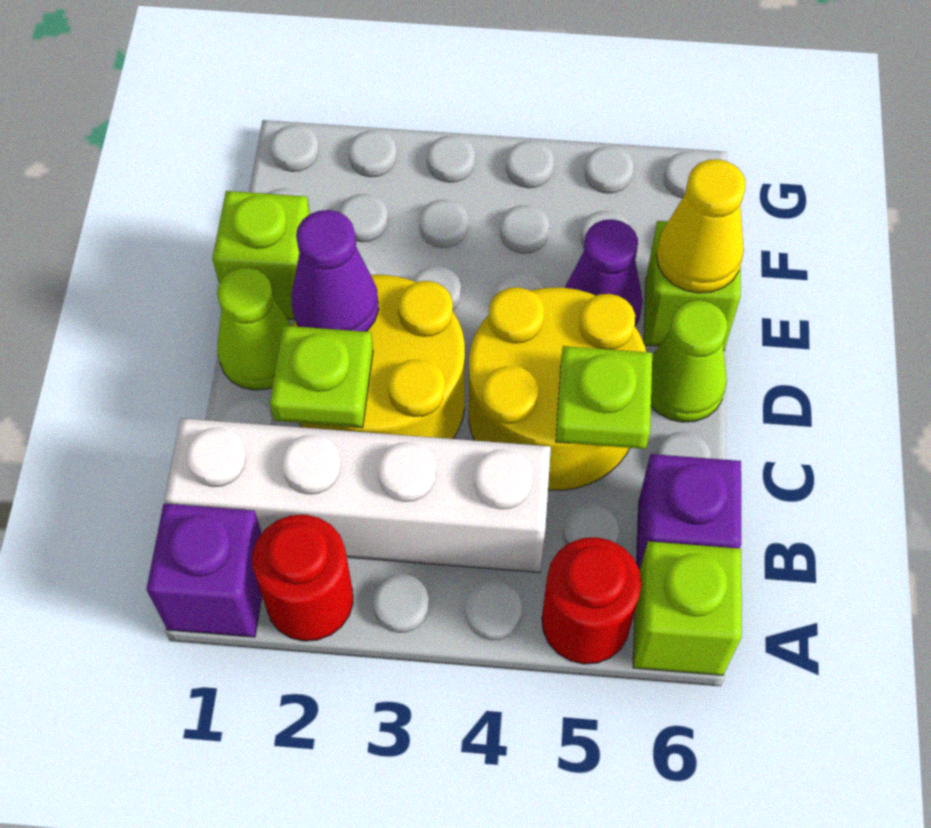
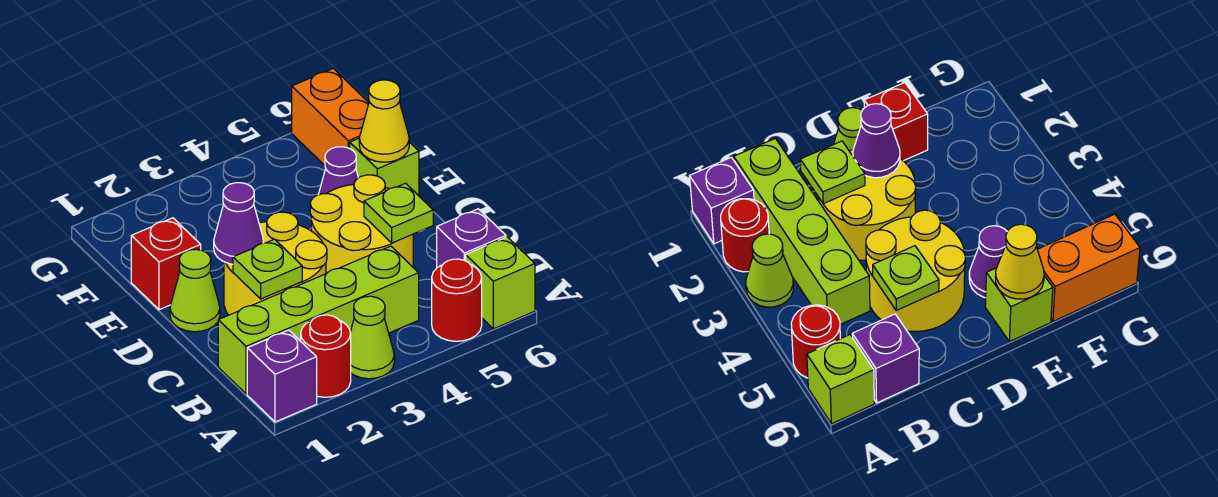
white 1x4 brick [164,418,551,573] -> lime 1x4 brick [218,246,419,394]
lime 1x1 cone [651,300,727,422] -> lime 1x1 cone moved to [350,296,394,379]
lime 1x1 brick [212,191,310,320] -> red 1x1 brick [131,218,201,310]
none -> orange 1x2 brick [292,68,369,165]

